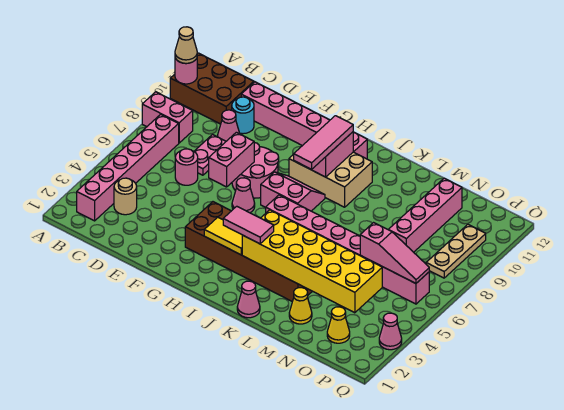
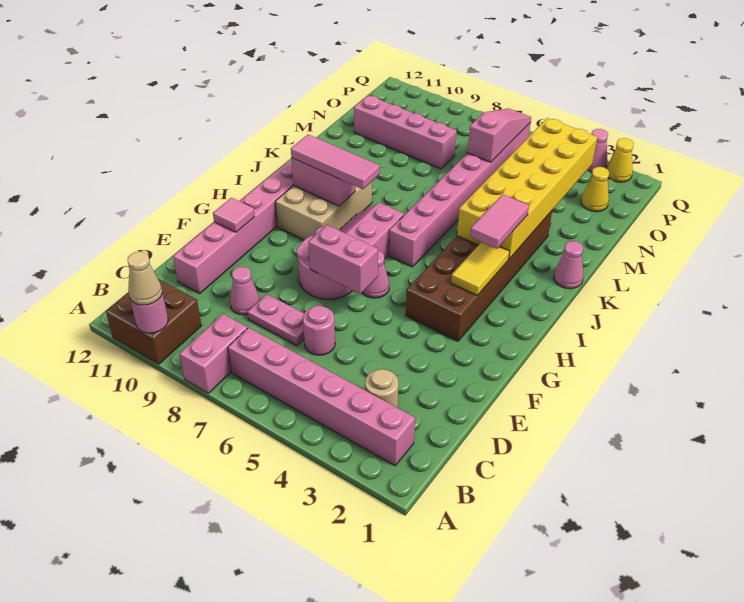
brown 2x3 brick [170,53,254,124] -> brown 2x2 brick [106,279,202,364]
cyan 1x1 round brick [232,97,254,134] -> none
none -> pink 1x1 tile [213,198,254,232]
yellow 1x1 cone [289,288,312,324] -> yellow 1x1 cone moved to [606,138,634,182]
tan 1x3 plate [426,225,486,278] -> none

